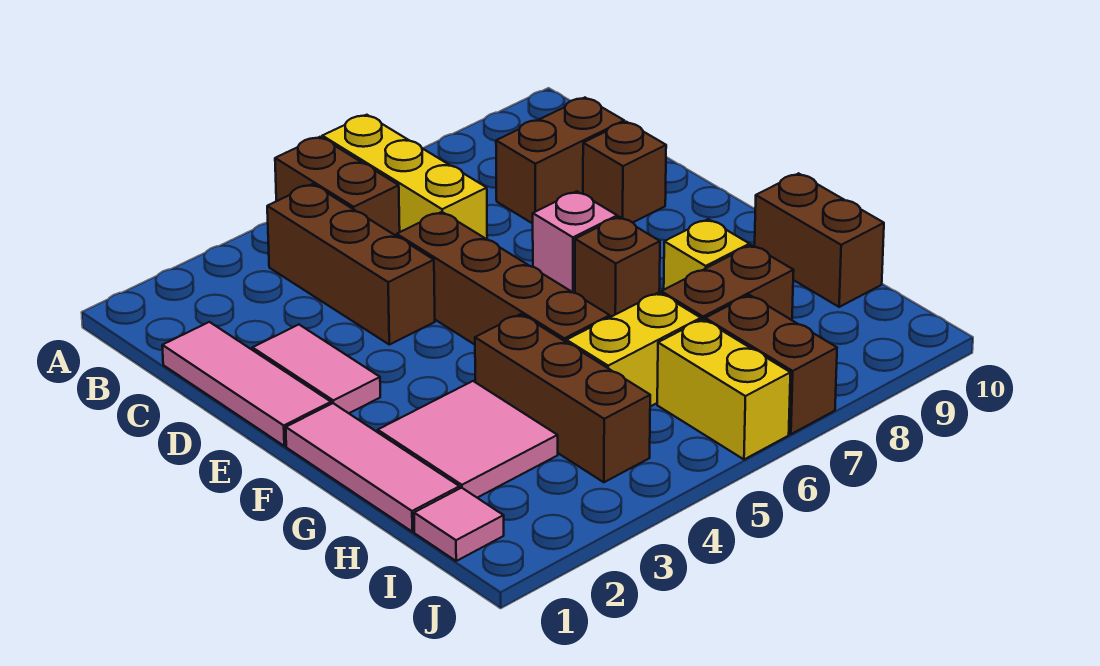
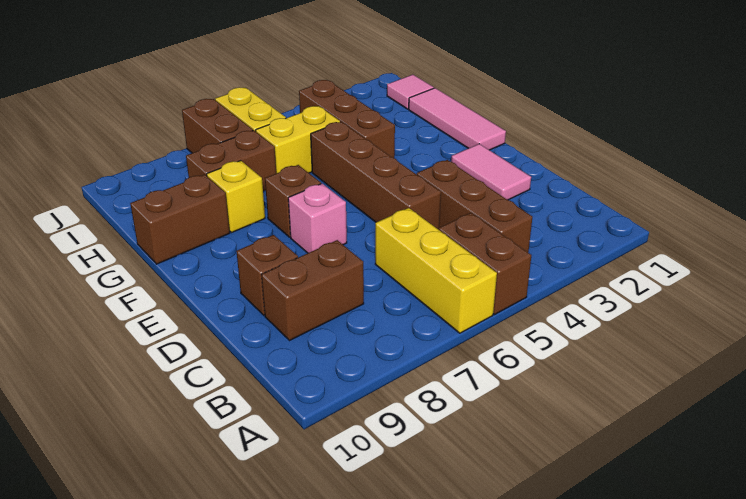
pink 1x3 tile [162,322,331,446] -> none
pink 2x2 tile [378,381,558,498] -> none
brown 1x2 brick [755,173,884,307] -> brown 1x2 brick turned to [130,174,230,264]

